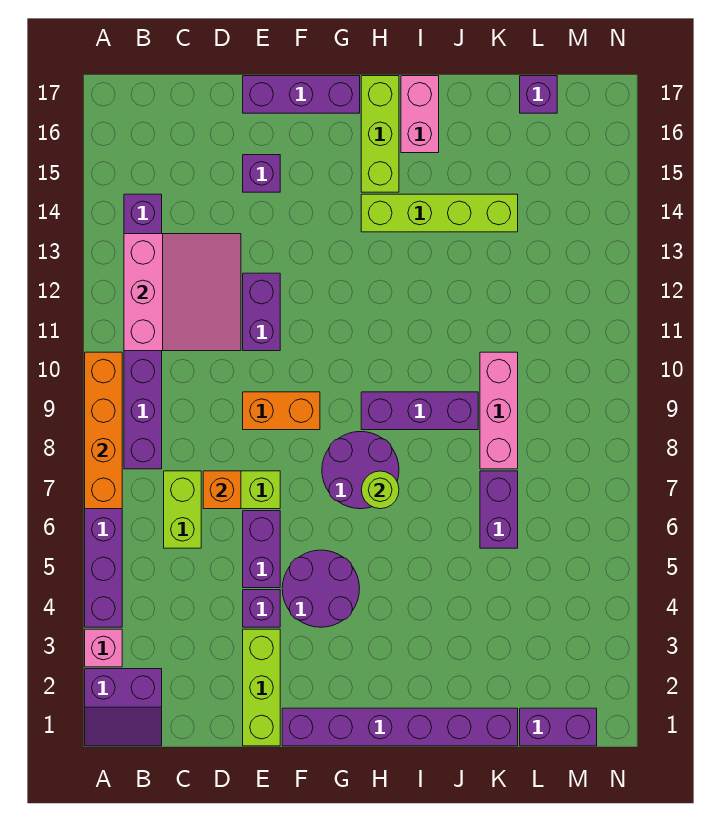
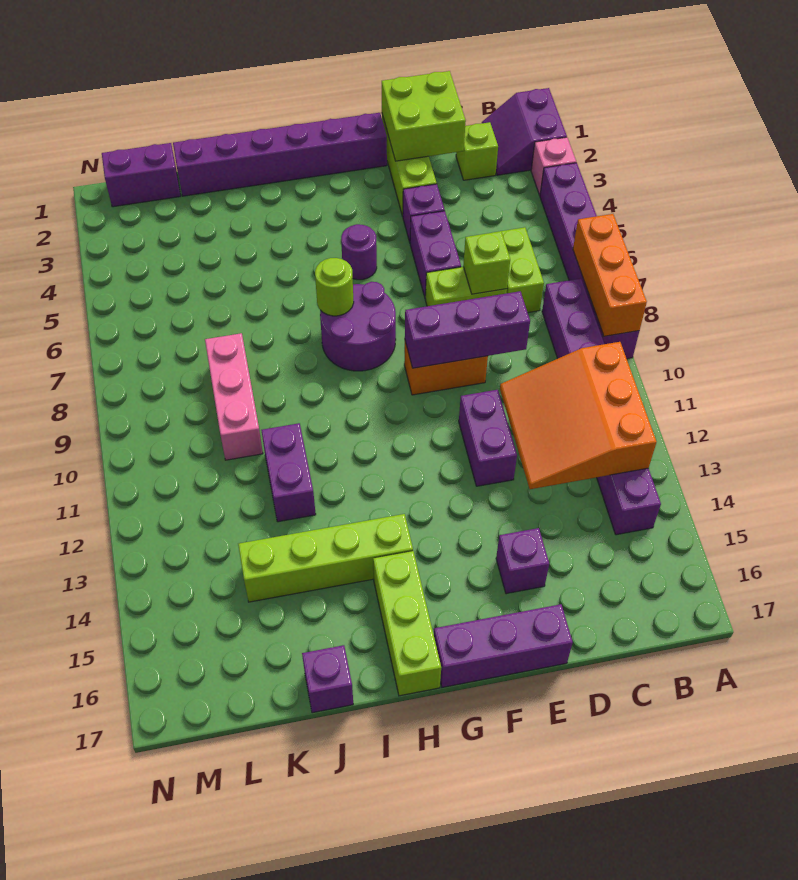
purple 2x2 slope [85,669,162,746] -> purple 2x2 slope turned to [482,88,567,175]
orange 1x4 brick [85,352,122,509] -> orange 1x3 brick [573,214,647,336]
pink 3x3 slope [124,234,241,351] -> orange 3x3 slope [500,342,657,489]
none -> lime 1x1 brick [456,122,498,180]
none -> lime 2x2 brick [382,71,466,161]
orange 1x1 brick [203,471,241,509] -> lime 1x1 brick [463,231,510,294]
purple 2x2 round brick [282,550,360,627] -> purple 1x1 round brick [341,224,377,280]
purple 1x3 brick [361,392,478,430] -> purple 1x3 brick moved to [405,291,530,368]
pink 1x2 brick [401,76,439,153] -> none
purple 1x2 brick [480,471,518,548] -> purple 1x2 brick moved to [261,423,316,522]
purple 1x1 brick [520,76,557,113] -> purple 1x1 brick moved to [302,645,353,713]

